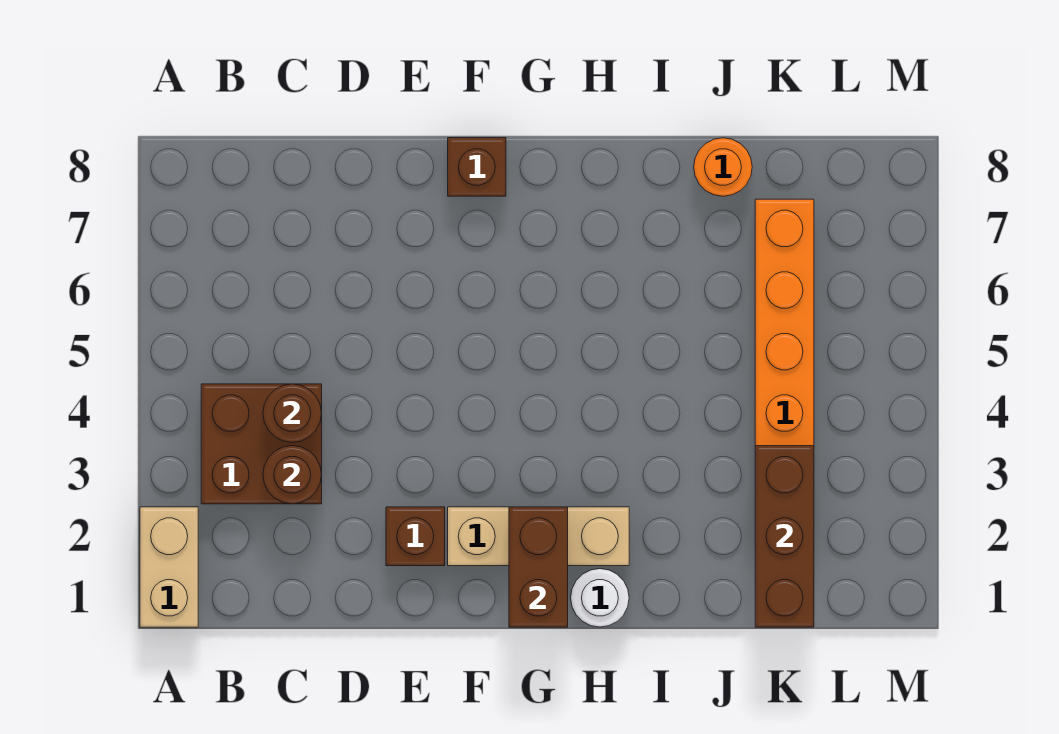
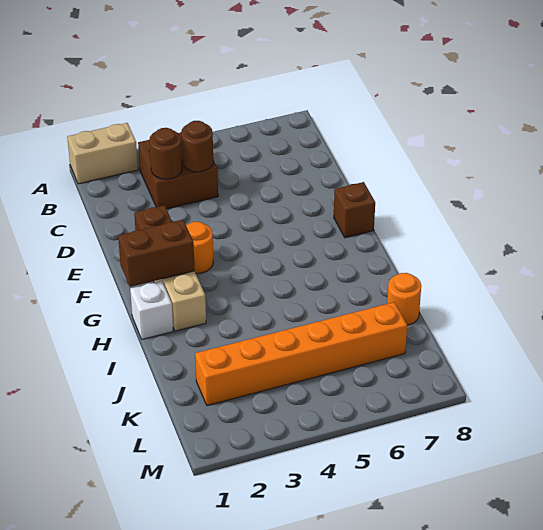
none -> orange 1x1 round brick [186,222,213,273]
white 1x1 round brick [571,569,629,627] -> white 1x1 brick [130,281,173,339]
brown 1x3 brick [755,446,814,627] -> none

